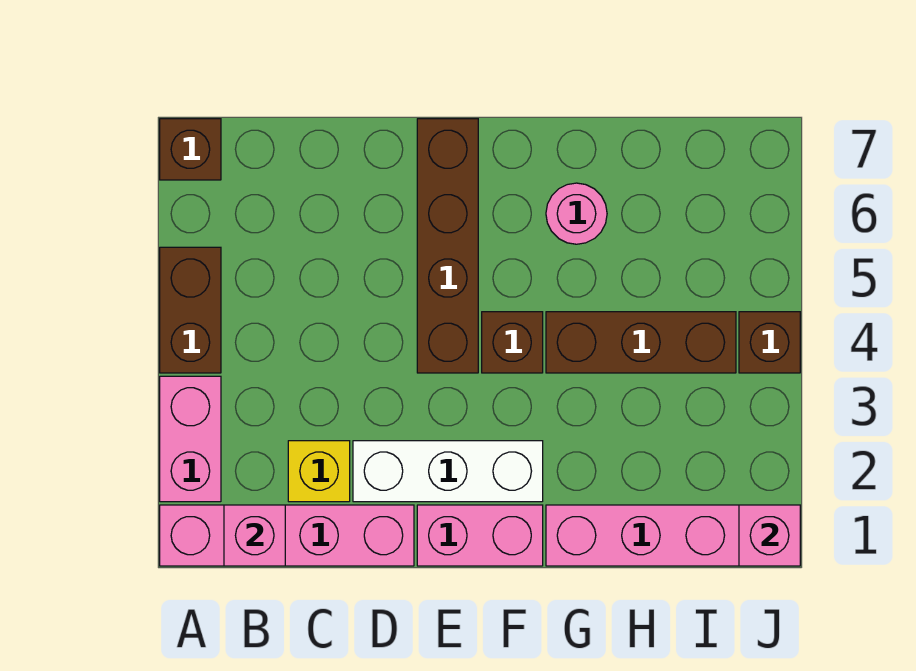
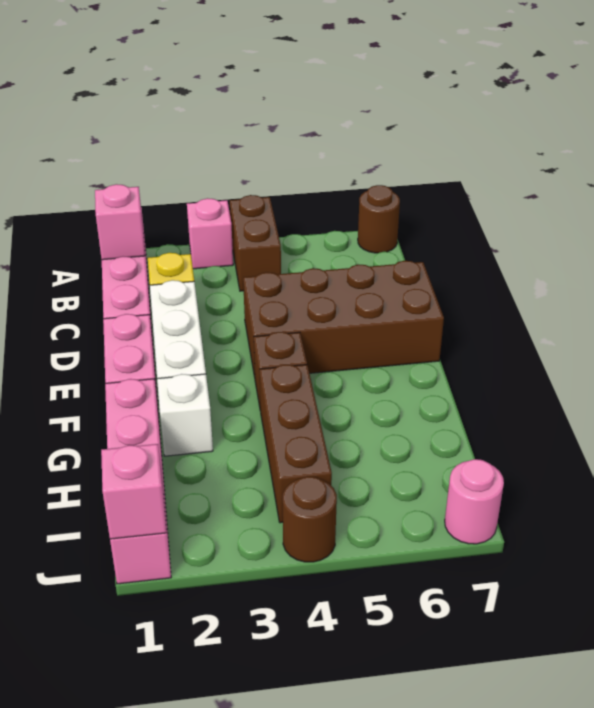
pink 1x2 brick [160,376,221,502] -> pink 1x1 brick [187,198,233,269]
brown 1x2 brick [160,247,221,373] -> brown 1x2 brick turned to [230,195,281,291]
brown 1x1 brick [160,119,221,180] -> brown 1x1 round brick [358,185,400,253]
brown 1x4 brick [417,119,478,373] -> brown 2x4 brick [243,261,444,377]
none -> white 1x1 brick [157,374,213,456]
pink 1x1 round brick [546,183,607,244] -> pink 1x1 round brick moved to [445,459,504,544]
brown 1x1 brick [739,312,800,373] -> brown 1x1 round brick [283,476,337,562]

